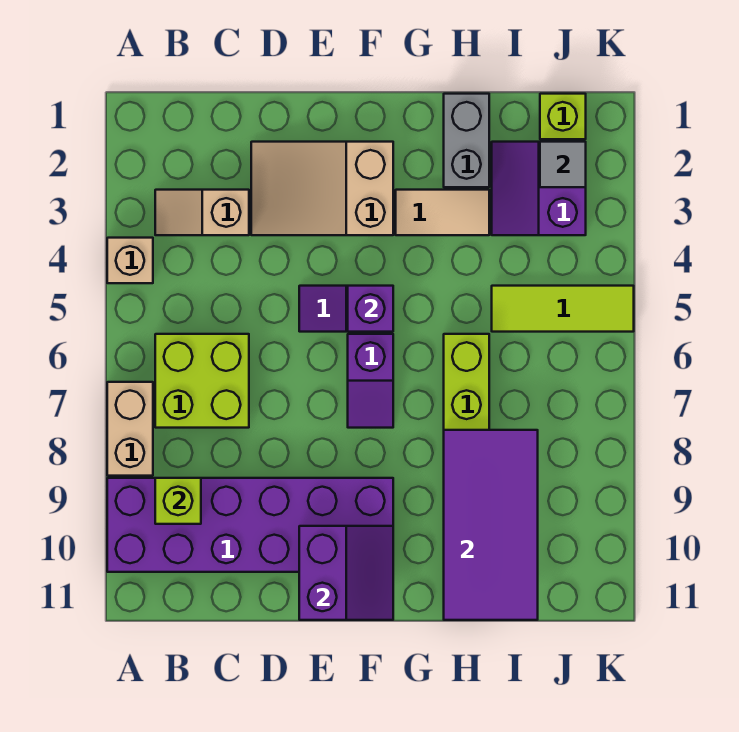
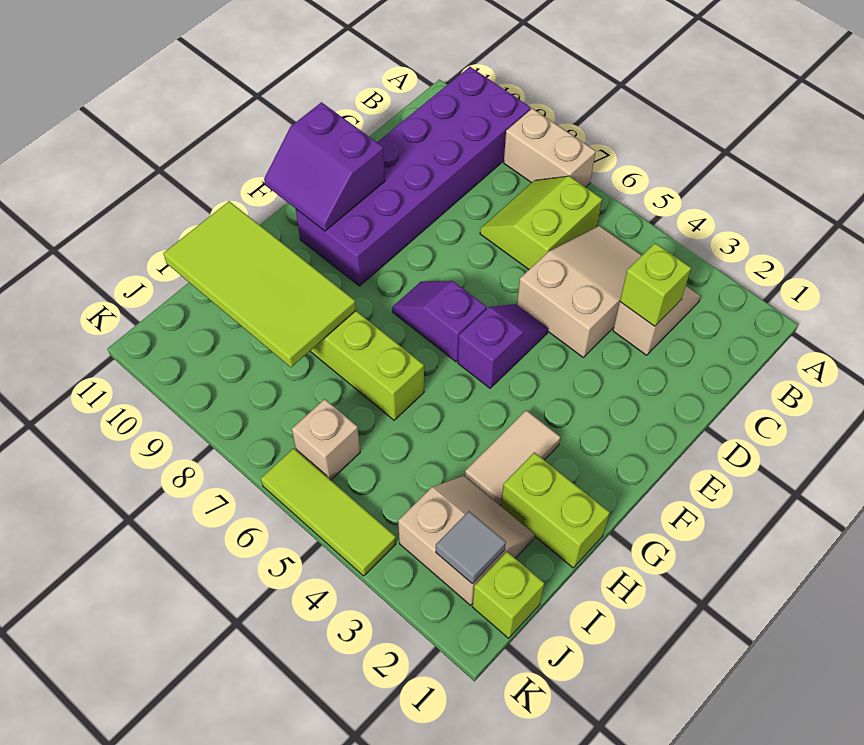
tan 1x1 brick [107,238,153,283] -> tan 1x1 brick moved to [292,399,360,480]
lime 2x2 brick [155,334,249,428] -> lime 2x2 slope [480,176,602,269]
lime 1x1 brick [155,478,201,524] -> lime 1x1 brick moved to [620,243,691,326]
tan 2x3 slope [251,142,393,235] -> tan 2x3 slope moved to [517,226,642,357]
purple 1x1 brick [348,286,393,332] -> none
grey 1x2 brick [444,94,489,187] -> lime 1x2 brick [501,452,610,568]
purple 2x4 tile [444,430,538,620] -> lime 2x4 tile [163,201,356,367]
purple 2x2 slope [492,142,586,235] -> tan 2x2 slope [398,476,535,605]
lime 1x3 tile [492,286,634,332] -> lime 1x3 tile turned to [261,448,396,576]

